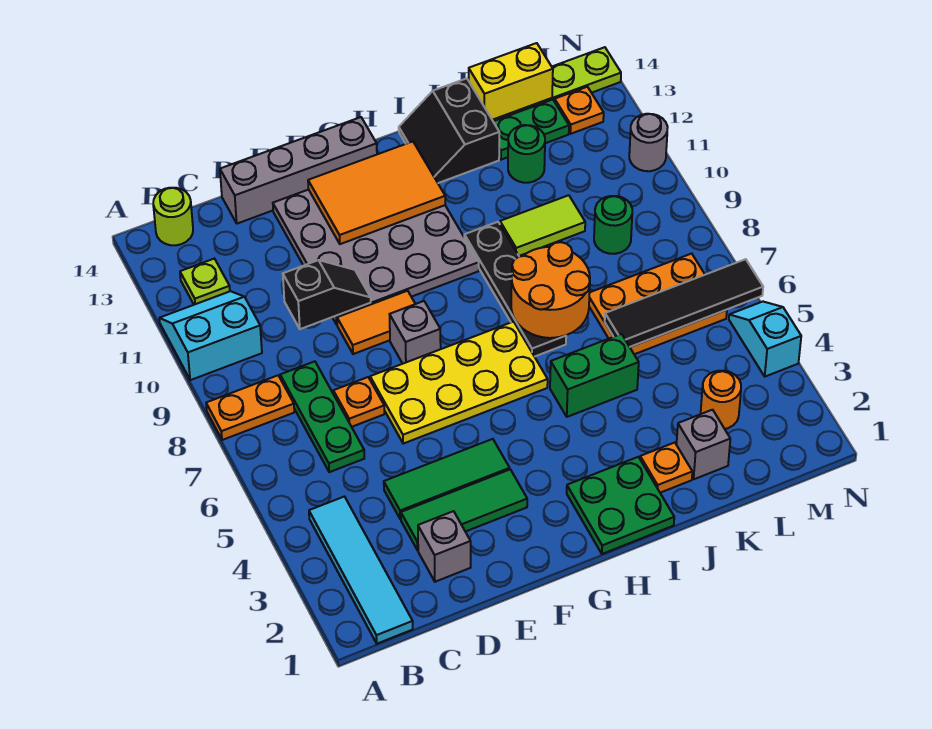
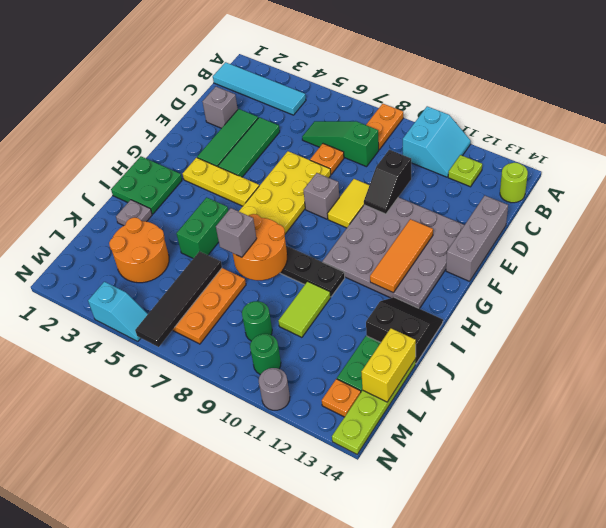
green 1x3 plate [280,361,364,472] -> green 1x3 slope [302,121,379,167]
grey 1x4 brick [220,117,377,224] -> grey 1x3 brick [446,195,508,281]
orange 1x2 tile [337,291,415,354] -> yellow 1x2 tile [327,179,369,228]
orange 2x3 tile [308,141,445,244] -> orange 1x3 tile [370,219,433,293]
none -> yellow 1x3 plate [183,158,259,206]
orange 1x1 plate [640,443,692,493] -> grey 1x1 plate [116,200,152,226]
grey 1x1 brick [676,410,730,479] -> grey 1x1 brick moved to [216,208,257,257]
green 1x1 round brick [508,125,545,183] -> green 1x1 round brick moved to [250,334,281,375]
orange 1x1 round brick [701,371,741,429] -> orange 2x2 round brick [109,217,169,283]

